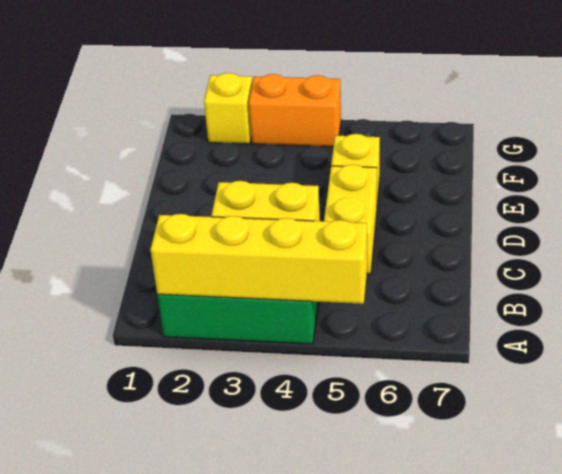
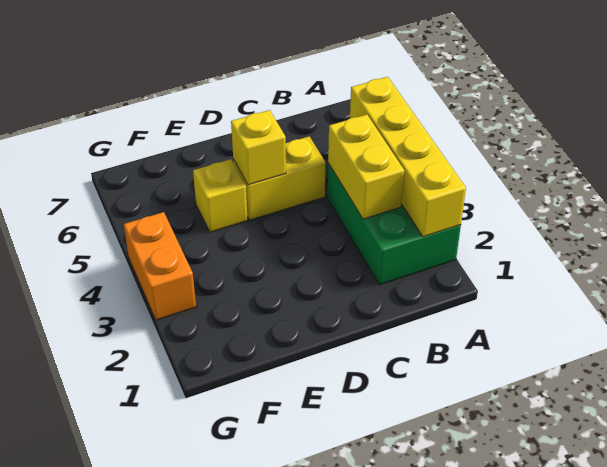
yellow 1x1 brick [204,73,252,144] -> yellow 1x1 brick moved to [231,110,286,185]

